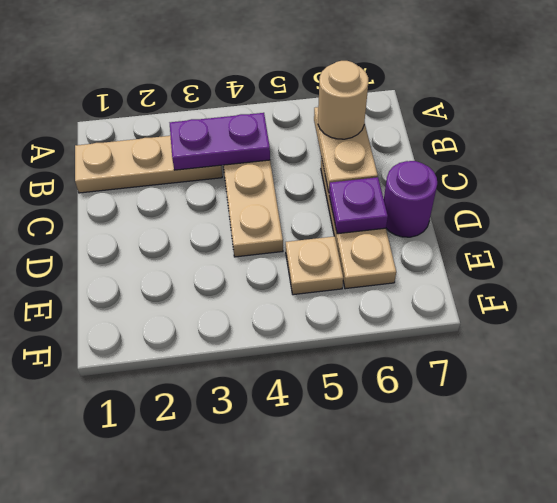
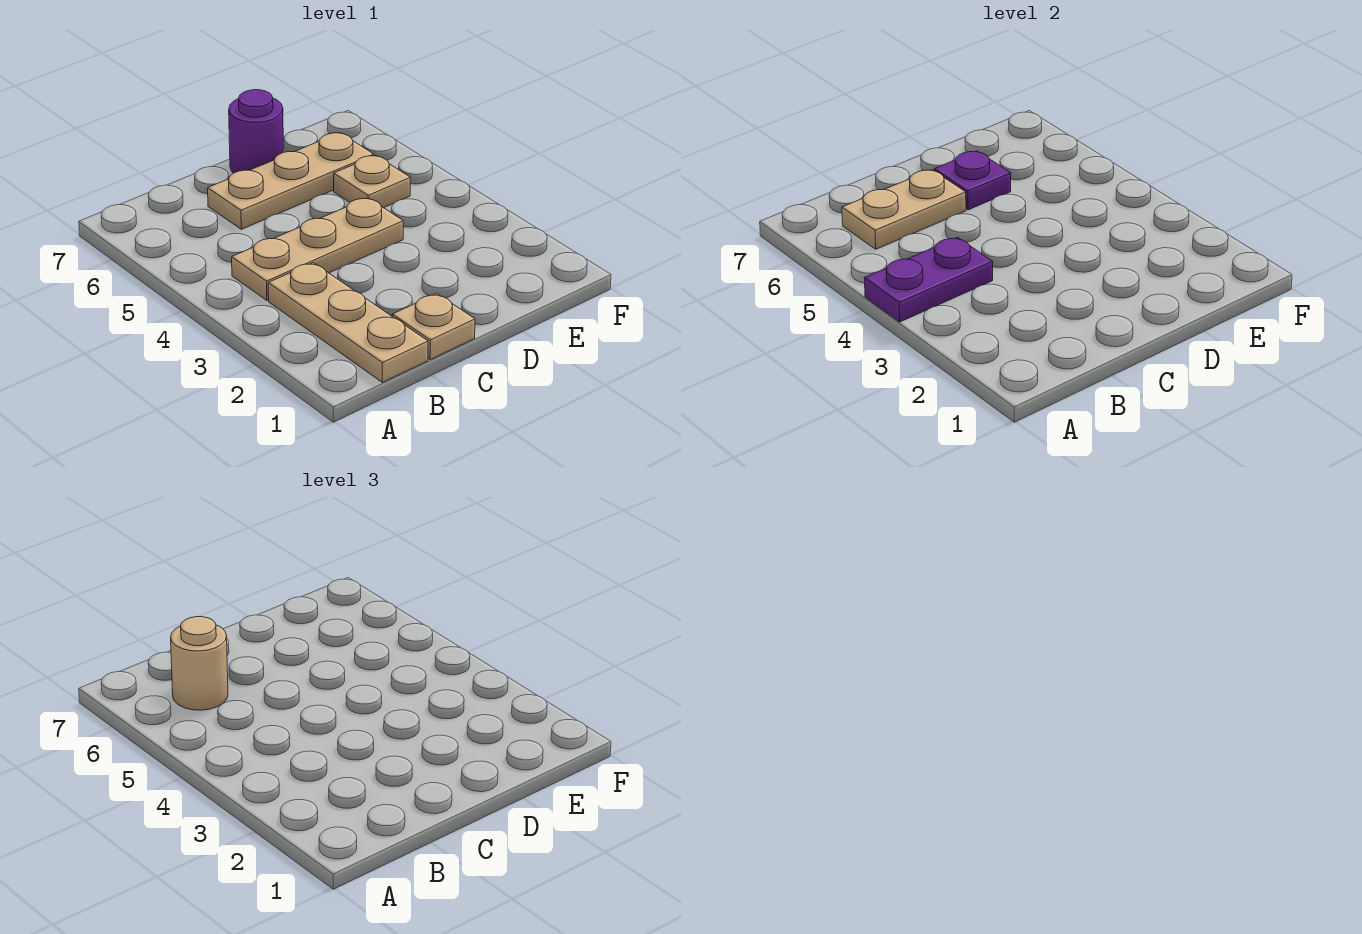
purple 1x2 plate [170,113,270,170] -> purple 1x2 plate turned to [865,237,993,322]
none -> tan 1x1 plate [392,294,475,360]

